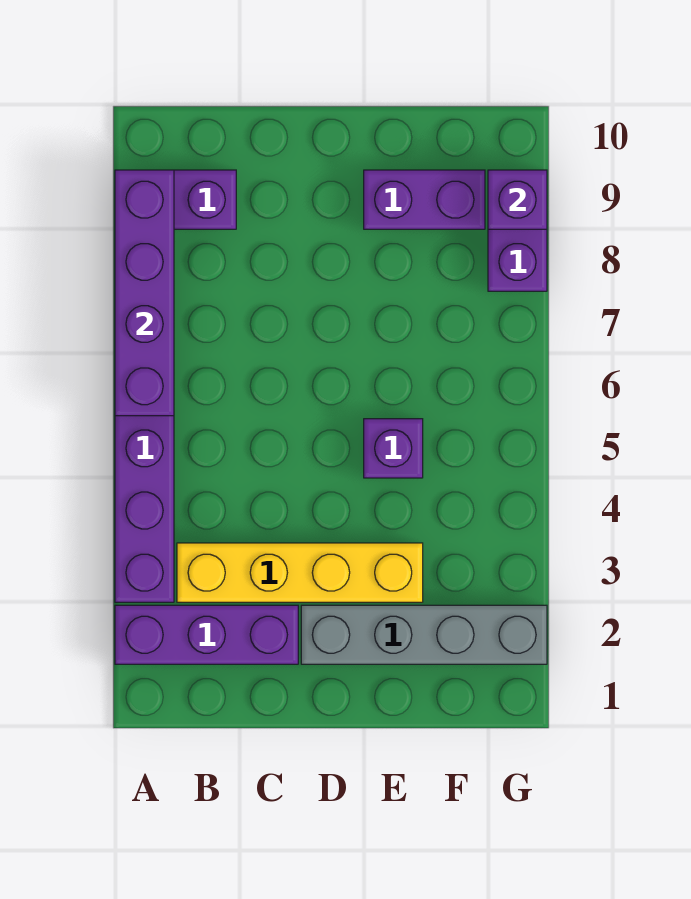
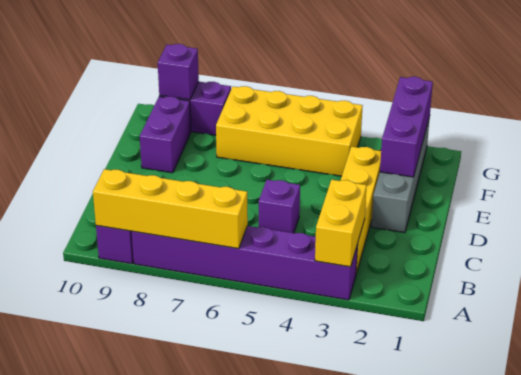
purple 1x3 brick [115,605,298,664] -> purple 1x3 brick moved to [380,77,433,177]
none -> yellow 1x2 brick [315,180,367,267]
purple 1x4 brick [115,170,174,416] -> yellow 1x4 brick [93,169,248,249]
purple 1x1 brick [364,419,423,478] -> purple 1x1 brick moved to [259,180,300,233]
none -> yellow 2x4 brick [216,86,363,176]

